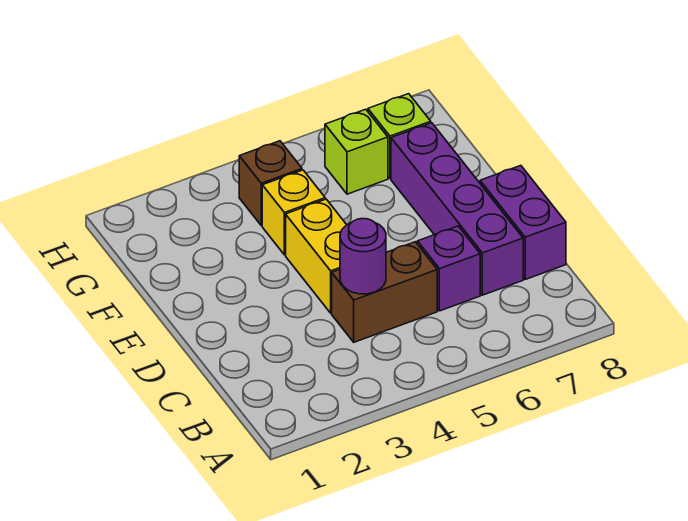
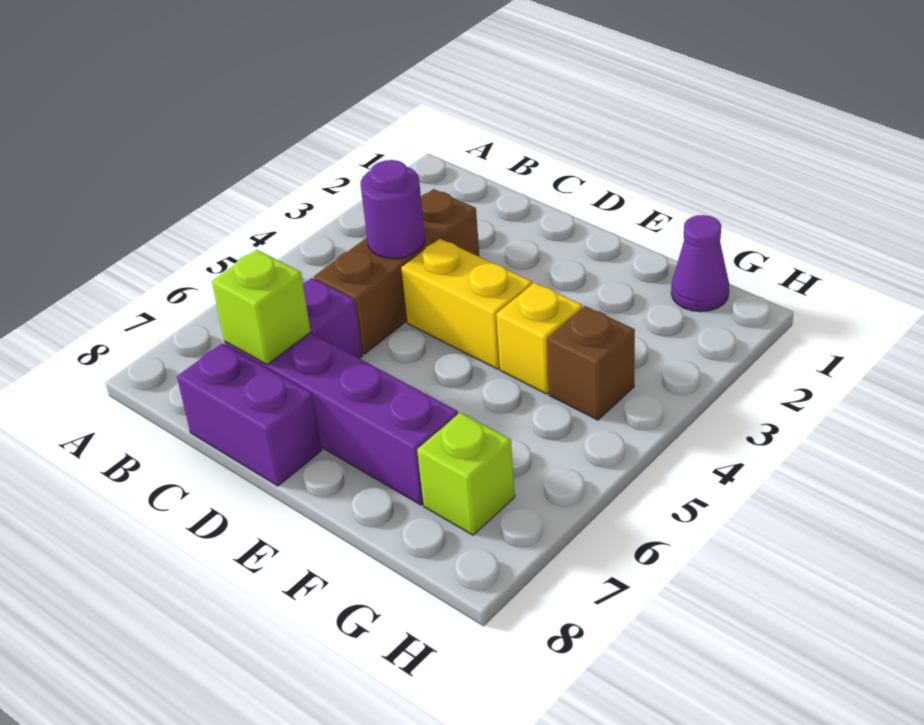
brown 1x2 brick [332,242,437,342] -> brown 1x3 brick [314,189,479,354]
none -> purple 1x1 cone [671,215,729,312]
lime 1x1 brick [325,109,388,194] -> lime 1x1 brick moved to [212,250,311,365]

